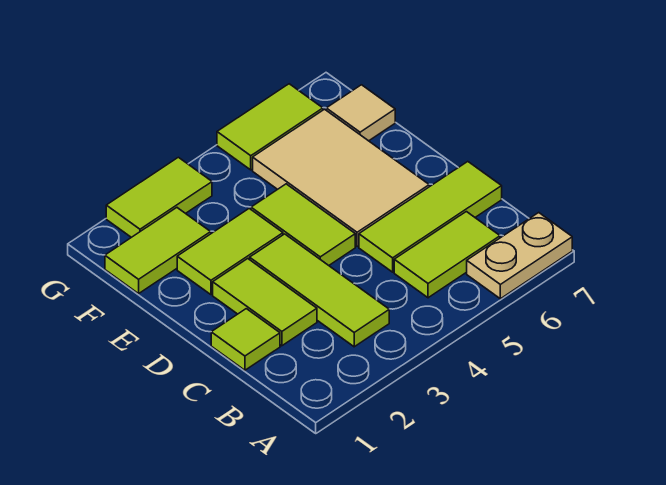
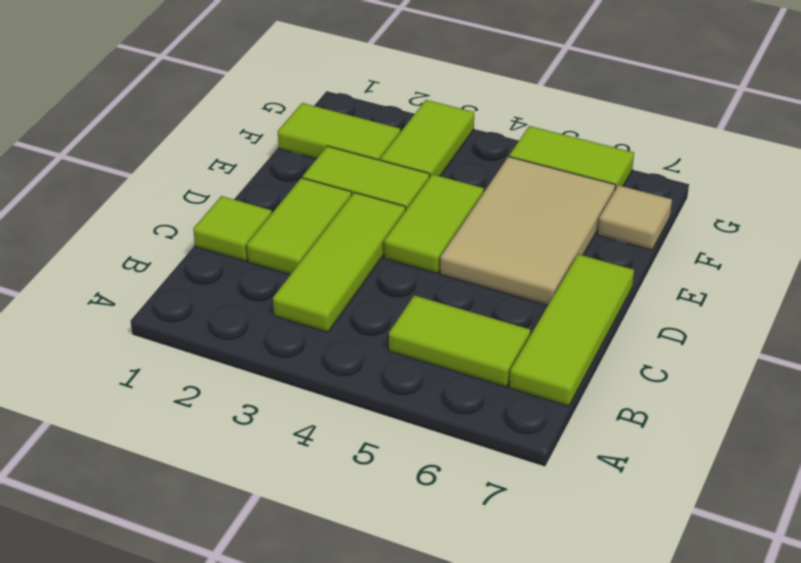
tan 1x2 plate [467,213,572,299] -> none
lime 1x3 tile [359,162,502,272] -> lime 1x3 tile turned to [510,254,634,406]
lime 1x2 tile [106,157,212,237] -> lime 1x2 tile turned to [380,100,474,177]

